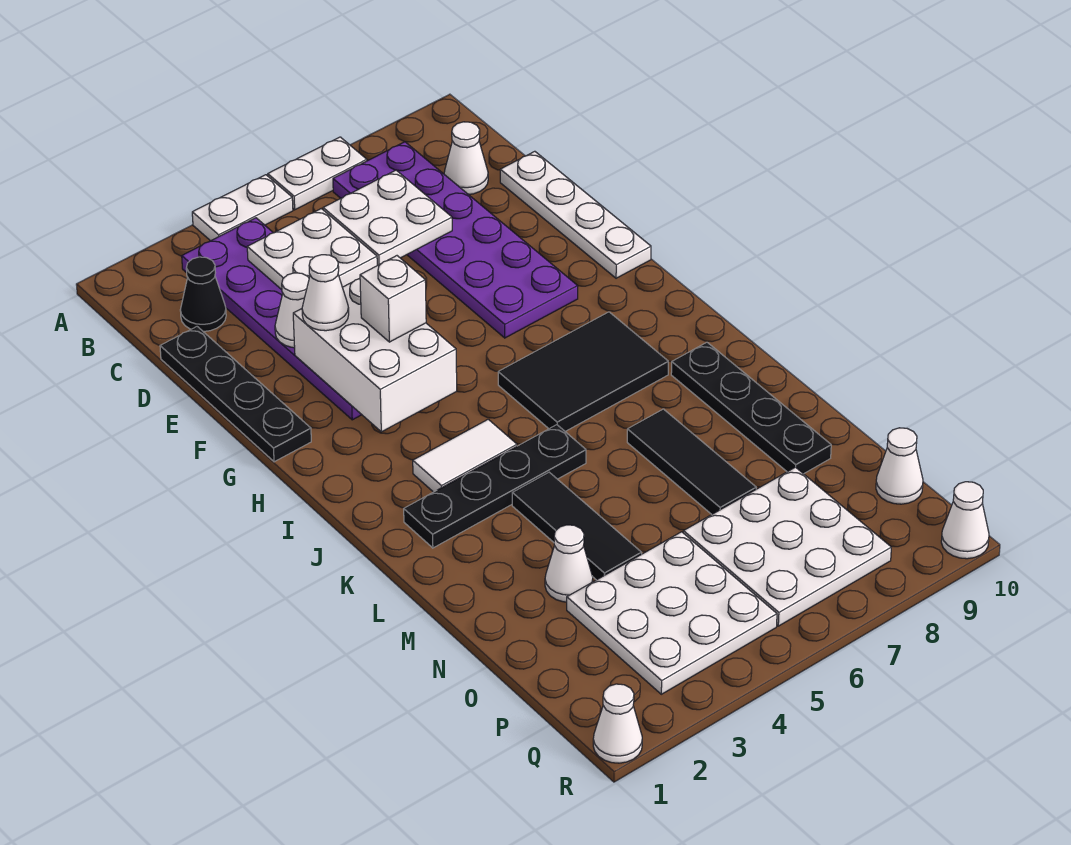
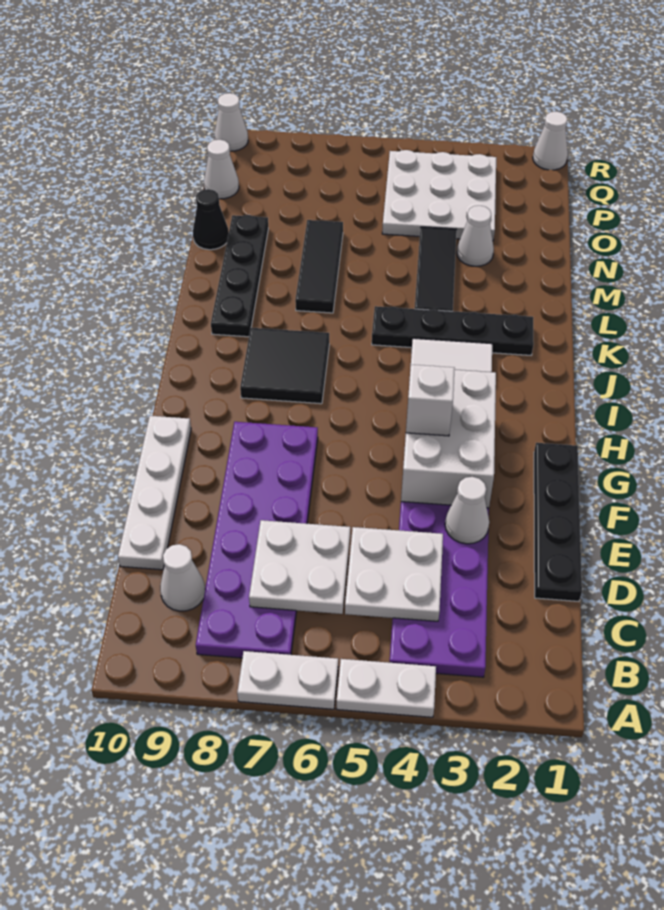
black 1x1 cone [180,257,226,332] -> black 1x1 cone moved to [193,189,229,250]
white 1x1 cone [302,255,349,331] -> none
black 2x3 tile [498,312,668,431] -> black 2x2 tile [240,328,329,404]
white 3x3 plate [683,467,891,626] -> none

